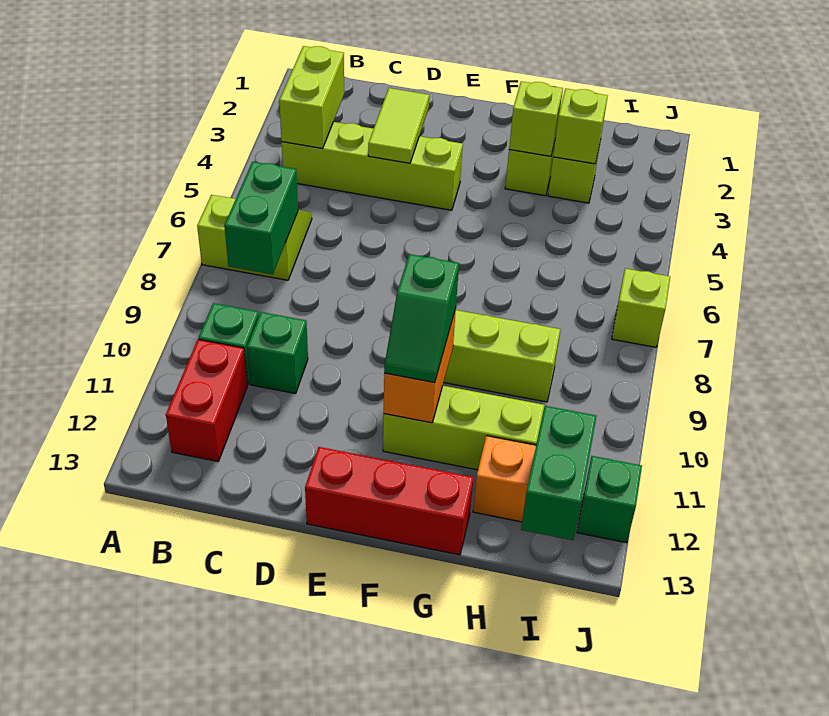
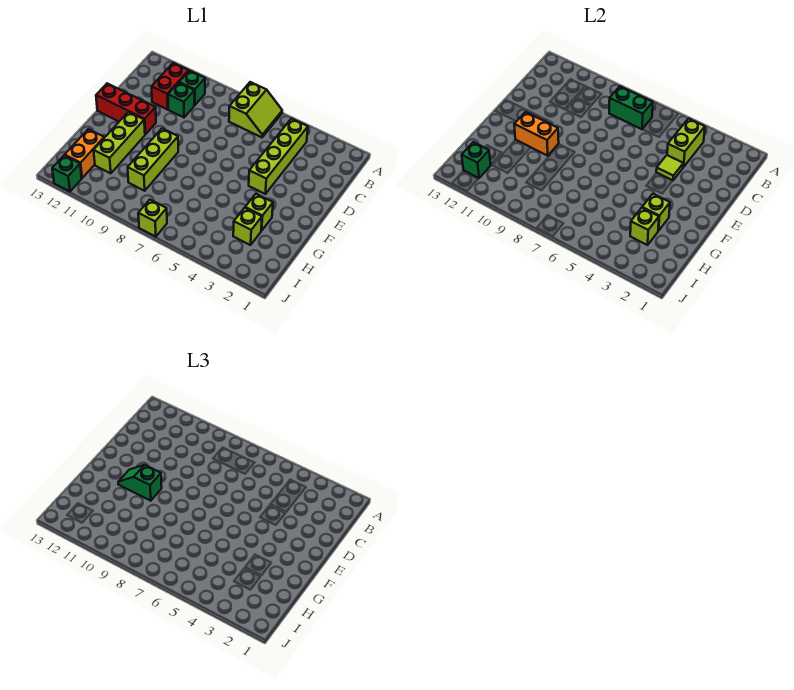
lime 1x2 brick [279,46,344,148] -> lime 1x2 brick turned to [667,119,705,167]
red 1x2 brick [166,339,247,461] -> red 1x2 brick turned to [152,63,189,110]
lime 1x2 tile [368,88,429,163] -> lime 1x1 tile [656,155,683,180]
red 1x3 brick [305,447,474,555] -> red 1x3 brick turned to [96,84,156,134]
green 1x2 brick [521,406,596,540] -> green 1x1 brick [462,142,491,178]

